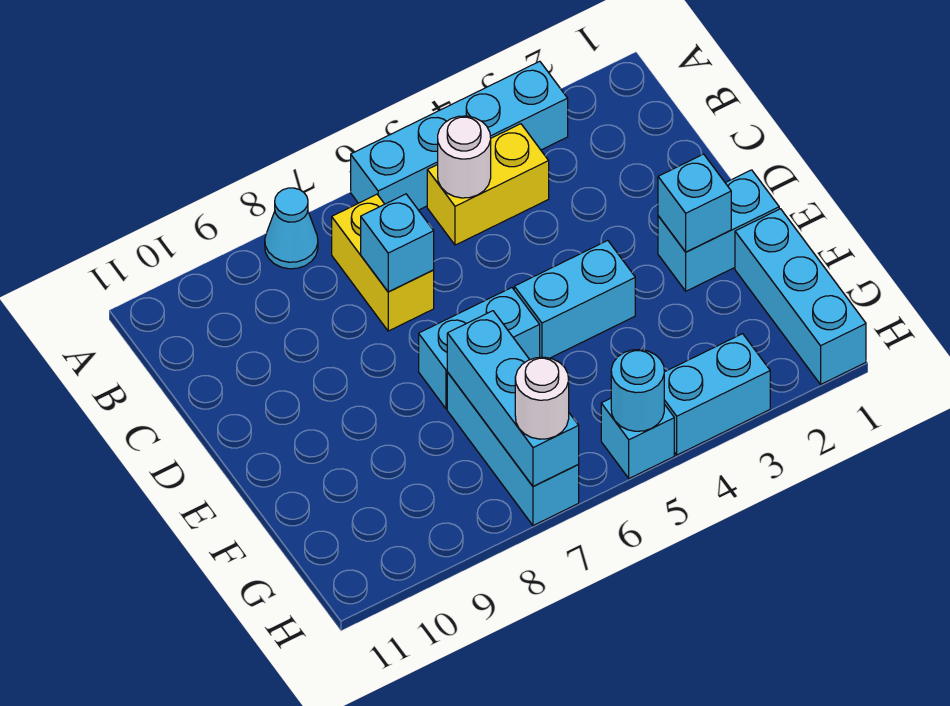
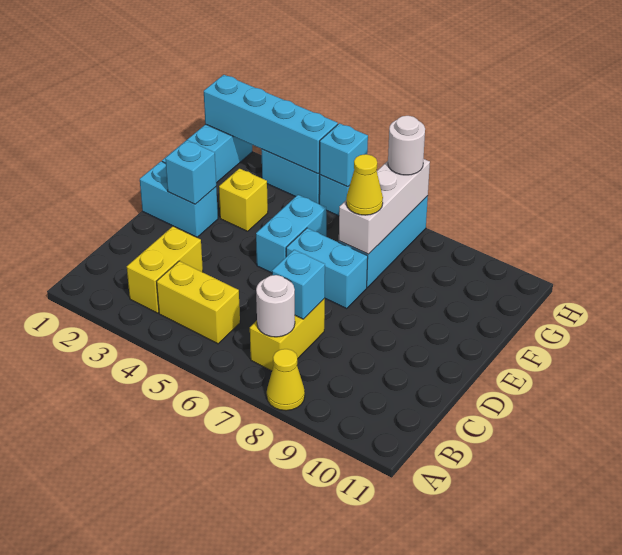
cyan 1x4 brick [351,61,568,210] -> cyan 1x4 brick moved to [204,75,338,174]
cyan 1x1 cone [265,188,318,269] -> yellow 1x1 cone [267,349,305,411]
none -> yellow 1x2 brick [127,226,203,313]
white 1x1 round brick [438,116,491,198] -> white 1x1 round brick moved to [256,275,295,337]
cyan 1x2 brick [514,241,635,358] -> cyan 1x2 brick turned to [256,195,326,273]
none -> yellow 1x1 brick [219,169,268,231]
cyan 1x3 brick [447,311,579,487] -> white 1x3 brick [339,159,430,254]
none -> yellow 1x1 cone [346,154,383,215]
cyan 1x1 round brick [611,349,664,431] -> cyan 1x1 brick [320,123,368,187]

